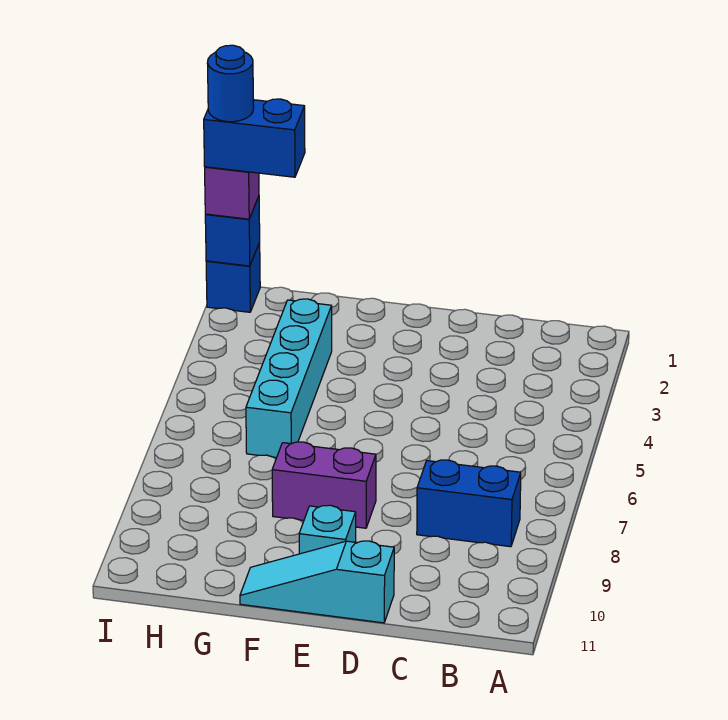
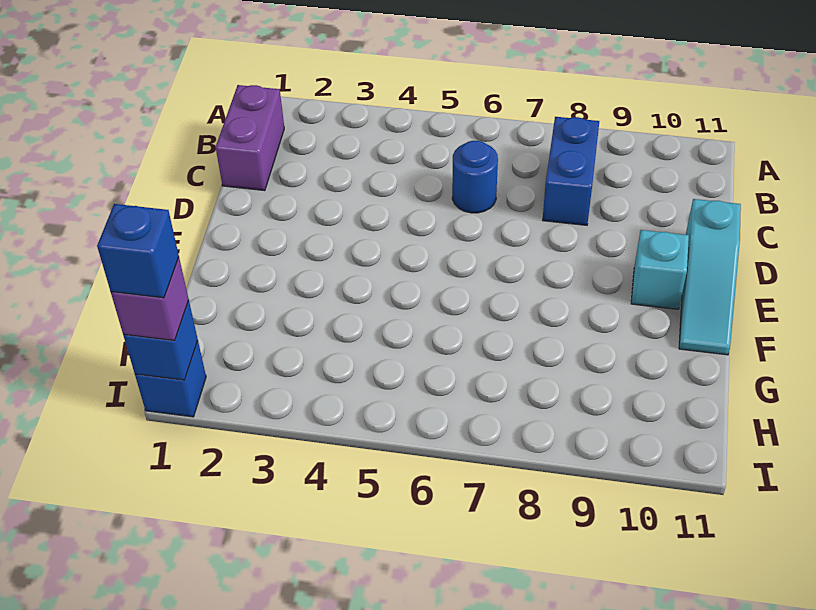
purple 1x2 brick [272,442,376,528] -> purple 1x2 brick moved to [216,85,284,191]
cyan 1x4 brick [246,299,332,458] -> none
blue 1x2 brick [204,99,305,177] -> blue 1x1 brick [97,204,179,298]
blue 1x1 round brick [207,45,254,122] -> blue 1x1 round brick moved to [452,141,498,213]

